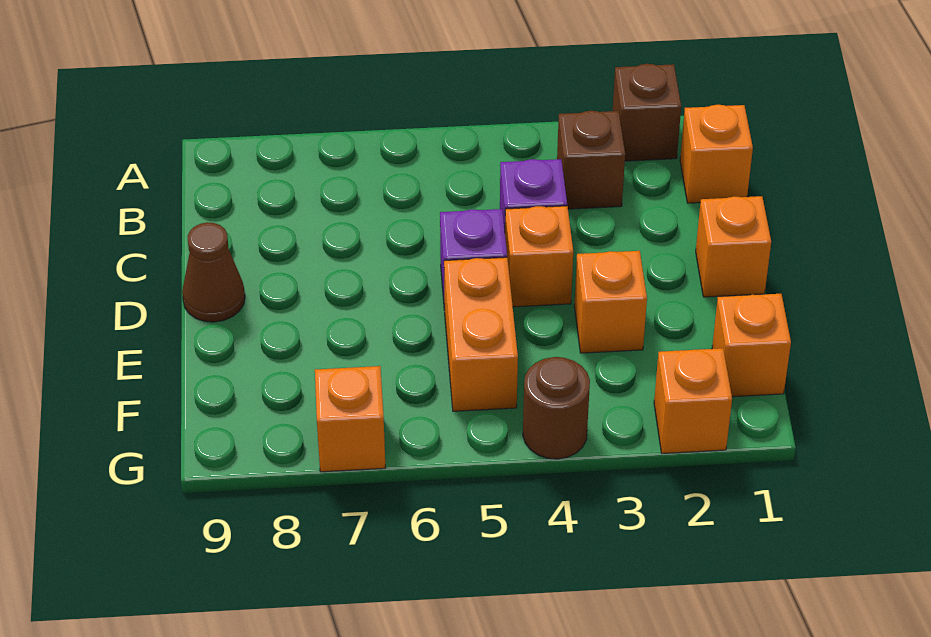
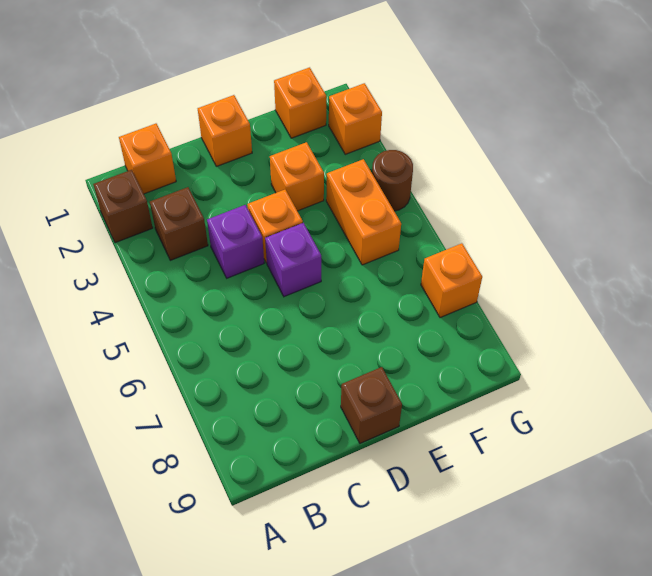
brown 1x1 cone [182,222,245,322] -> brown 1x1 brick [341,367,402,443]
orange 1x2 brick [444,257,518,411] -> orange 1x2 brick turned to [326,159,401,265]

